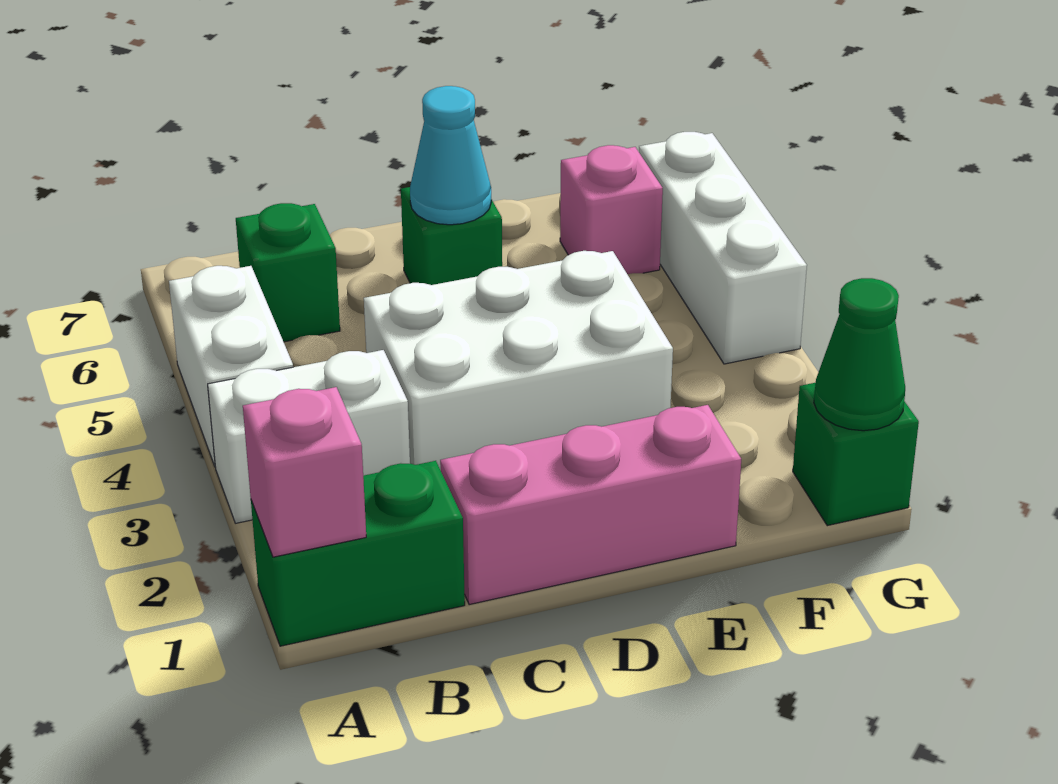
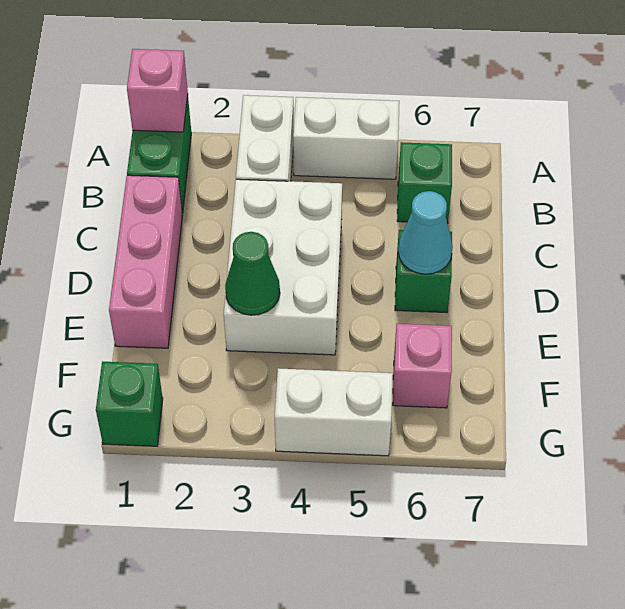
green 1x1 cone [814,278,905,431] -> green 1x1 cone moved to [225,232,280,315]
white 1x3 brick [639,132,807,364] -> white 1x2 brick [275,368,393,456]

